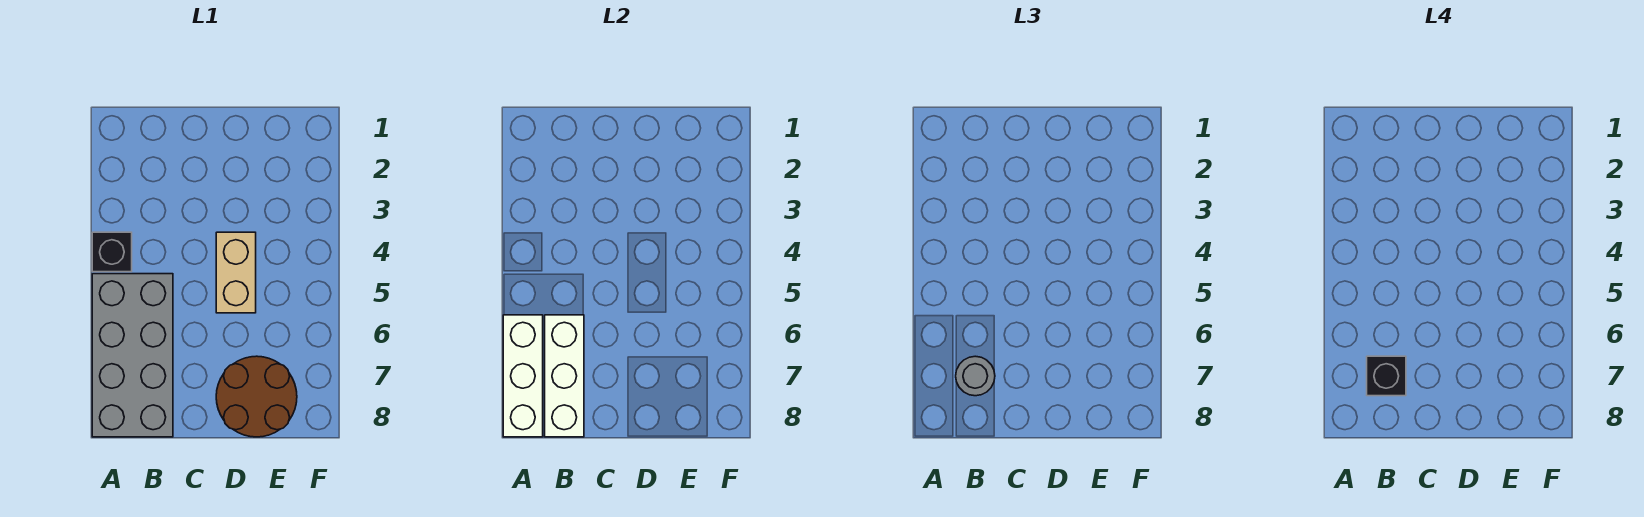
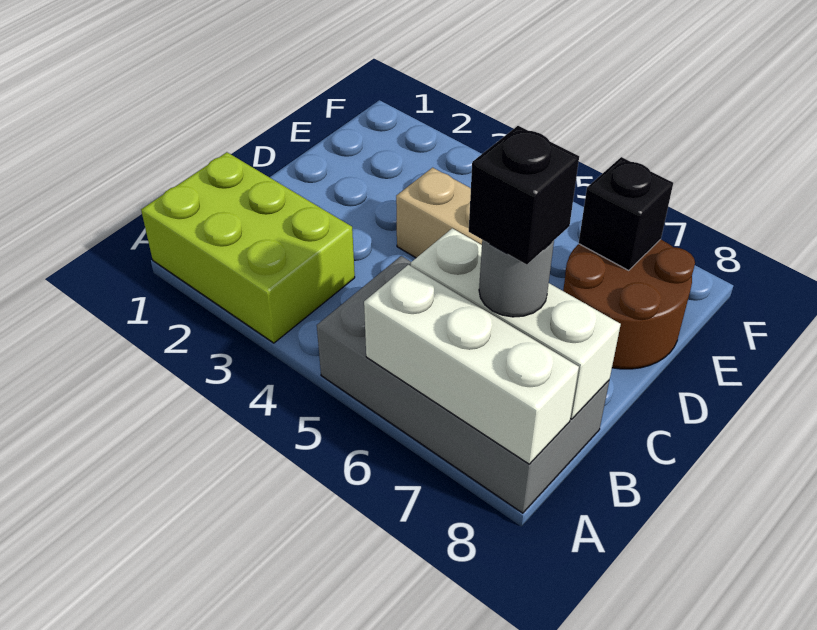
none -> lime 2x3 brick [141,152,355,343]
black 1x1 brick [92,232,132,272] -> black 1x1 brick moved to [579,157,673,270]

